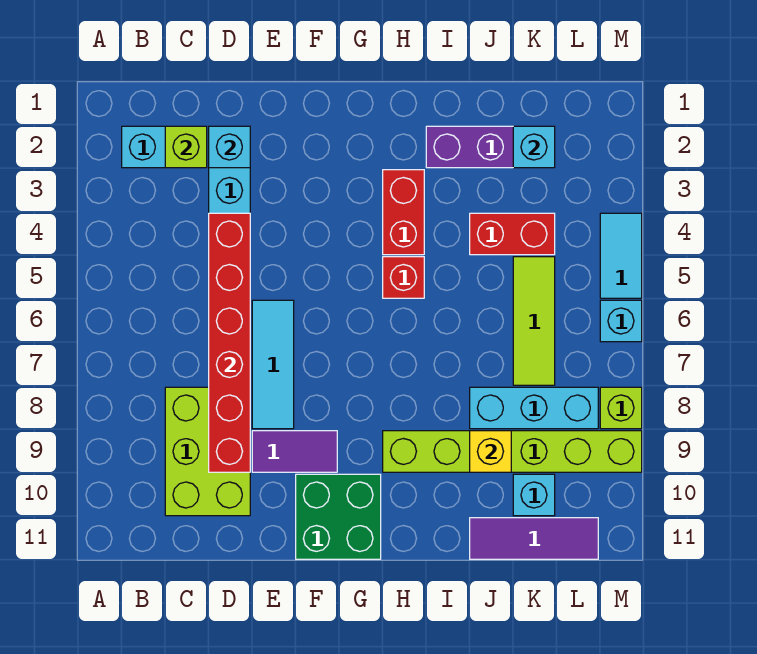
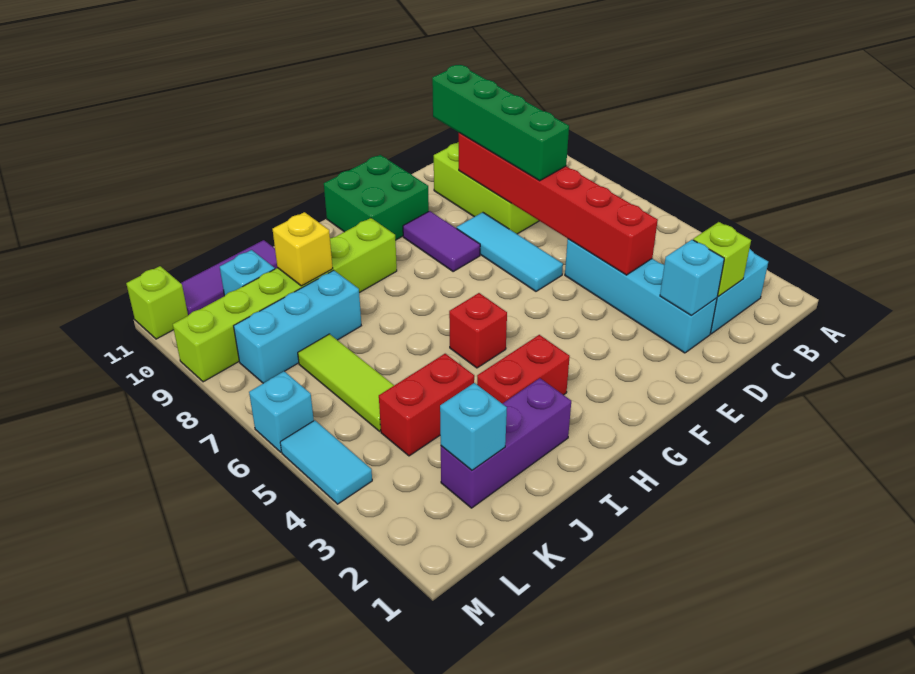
none -> green 1x4 brick [432,65,569,181]
purple 1x2 tile [252,431,337,472] -> purple 1x2 tile turned to [403,211,480,272]
red 1x2 brick [383,170,424,255] -> red 1x2 brick turned to [477,335,570,403]
lime 1x1 brick [600,387,642,429] -> lime 1x1 brick moved to [126,266,188,339]

